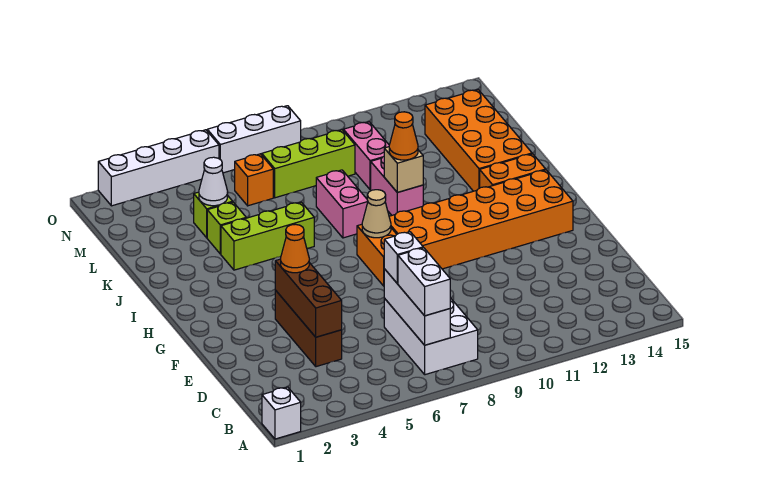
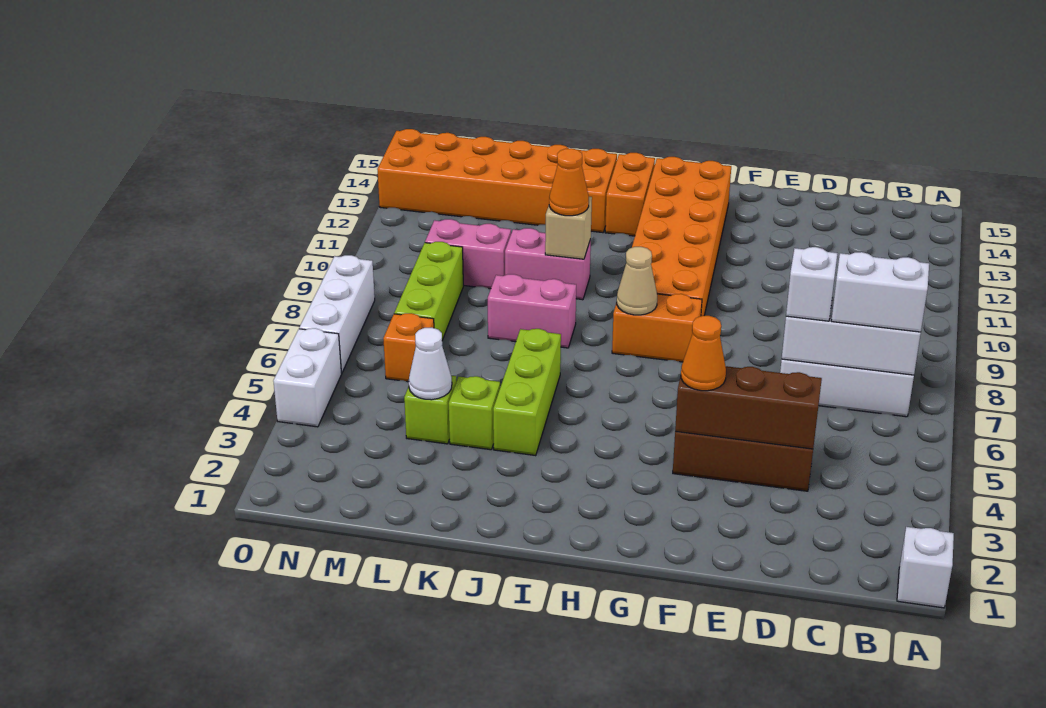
orange 2x4 brick [425,90,532,191] -> orange 2x6 brick [377,129,617,233]
white 1x4 brick [98,130,219,206] -> white 1x2 brick [273,328,342,427]

